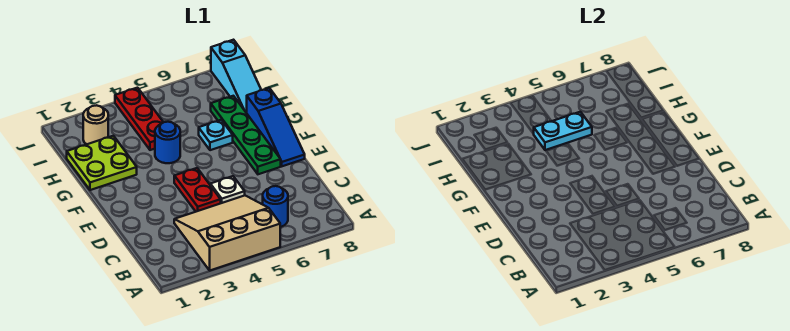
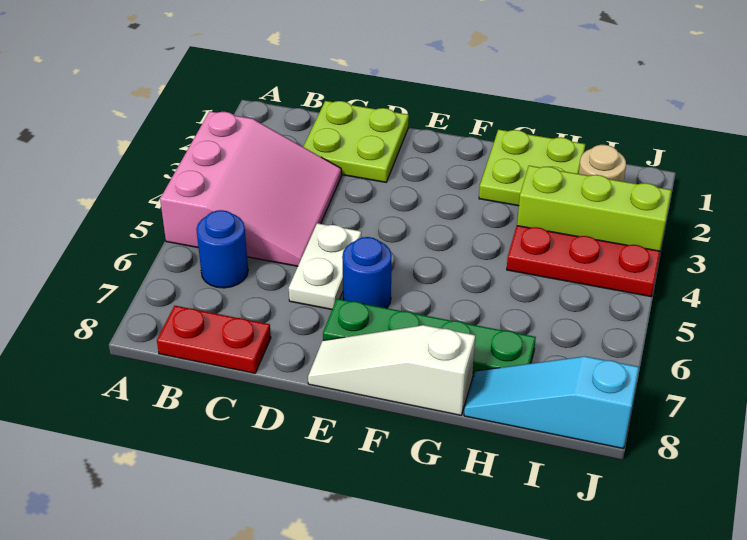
tan 3x3 slope [174,196,280,270] -> pink 3x3 slope [160,111,342,266]
none -> lime 2x2 plate [303,101,409,182]
red 1x2 plate [174,168,221,212] -> red 1x2 plate moved to [157,306,271,373]
white 1x1 plate [210,176,245,203] -> white 1x2 plate [289,223,361,310]
blue 1x3 slope [247,88,305,166] -> white 1x3 slope [308,325,475,415]
blue 1x1 round brick [155,122,180,163] -> blue 1x1 round brick moved to [342,237,392,308]
cyan 1x1 plate [199,120,233,150] -> none
none -> lime 1x3 brick [517,166,672,251]
cyan 1x2 plate [534,112,592,150] -> none

